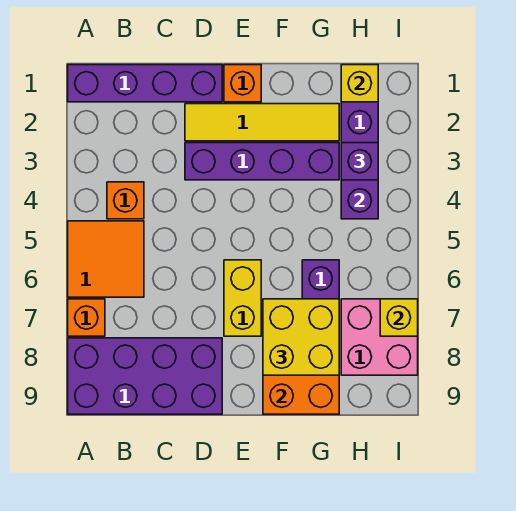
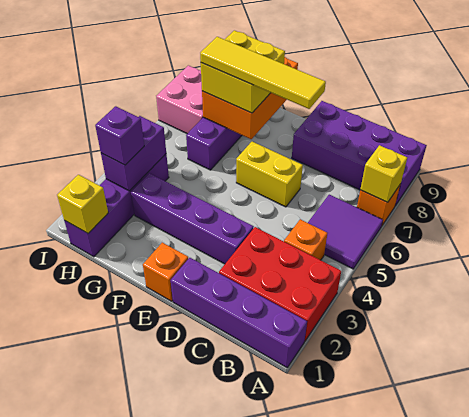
none -> red 2x3 brick [219,227,341,341]
orange 2x2 tile [68,221,144,297] -> purple 2x2 tile [308,195,383,269]
yellow 1x4 tile [185,104,339,141] -> yellow 1x4 tile moved to [200,37,326,109]
yellow 1x2 brick [224,260,261,336] -> yellow 1x2 brick turned to [236,142,303,207]
yellow 1x1 brick [380,299,418,336] -> yellow 1x1 brick moved to [360,145,407,202]

